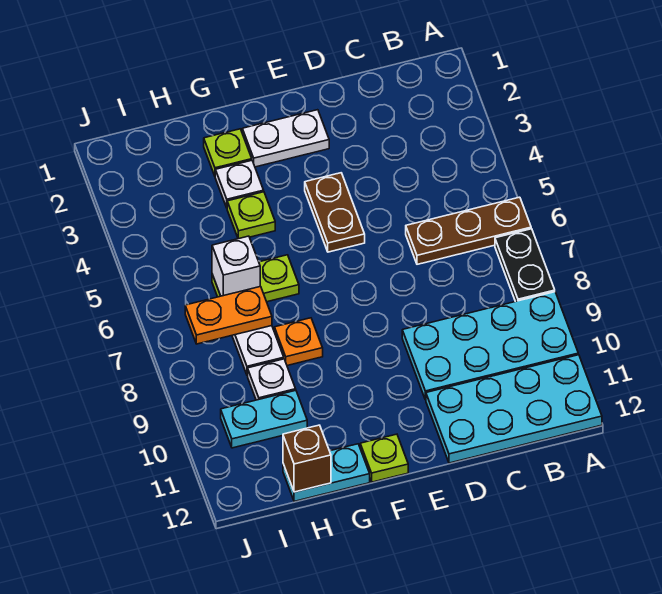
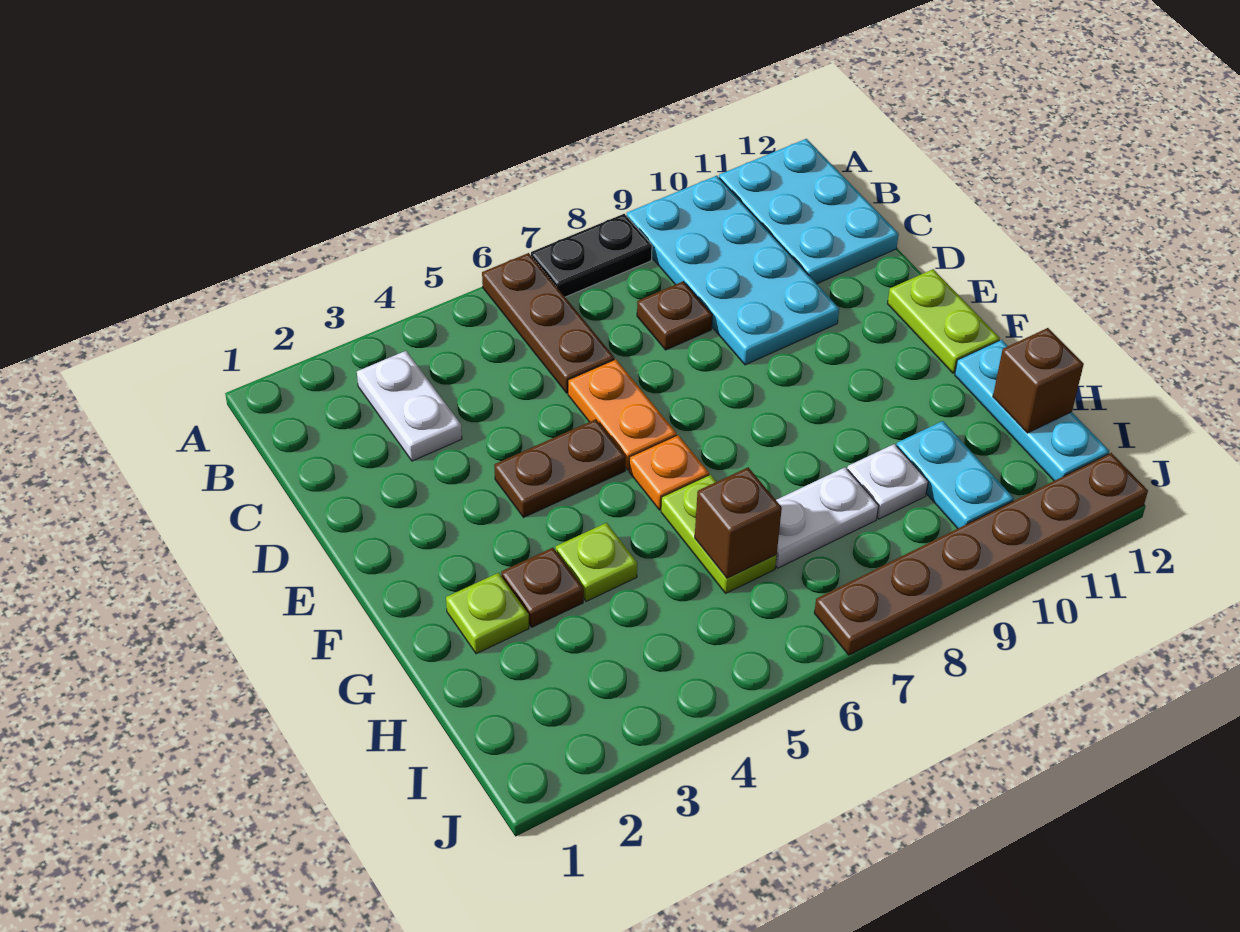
cyan 2x4 plate [426,355,602,463] -> cyan 2x3 plate [719,139,899,284]
none -> brown 1x1 plate [637,282,712,350]
white 1x2 plate [242,110,329,167] -> white 1x2 plate moved to [357,351,462,461]
lime 1x1 plate [360,434,408,482] -> lime 1x2 plate [887,269,1000,373]
white 1x1 plate [215,160,264,208] -> brown 1x1 plate [501,548,584,627]
orange 1x1 plate [274,318,323,366] -> orange 1x1 plate moved to [629,435,709,510]
cyan 1x2 plate [283,444,370,501] -> cyan 1x3 plate [955,340,1109,481]
white 1x1 brick [212,236,260,296] -> brown 1x1 brick [695,468,782,578]
orange 1x2 plate [185,286,272,344] -> orange 1x2 plate moved to [568,359,677,470]
none -> brown 1x6 plate [814,453,1148,655]

